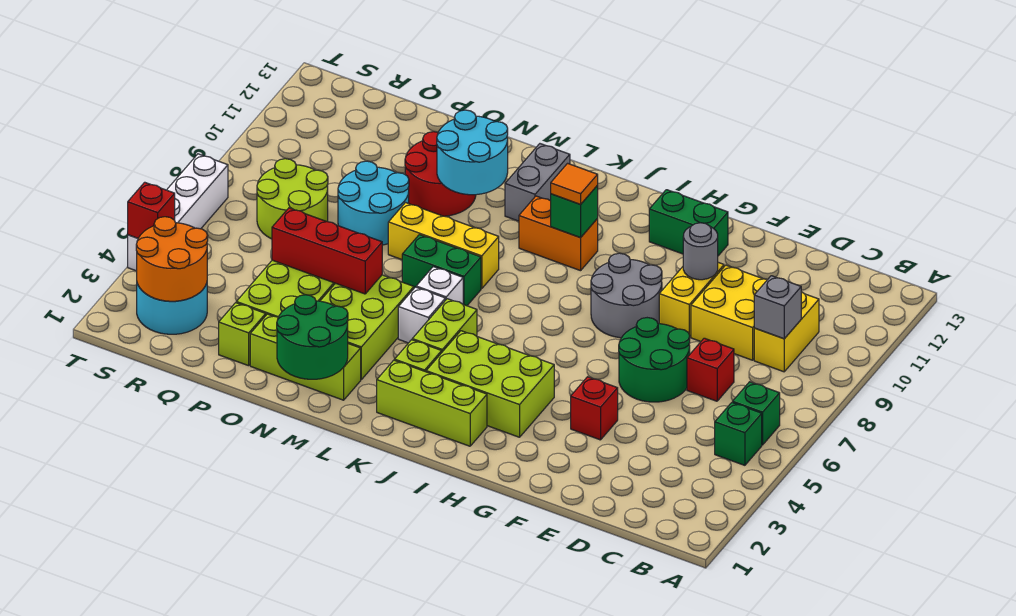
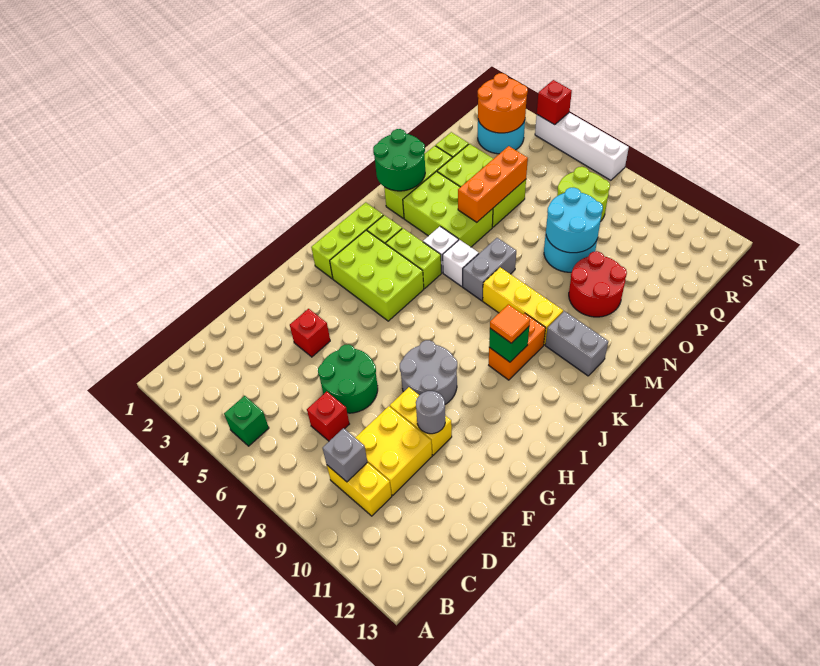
green 1x1 brick [733,382,780,445] -> none
green 1x2 brick [649,190,728,256] -> none
lime 2x3 brick [426,331,554,437] -> lime 2x3 brick turned to [330,230,424,321]
green 1x2 brick [402,235,481,306] -> grey 1x2 brick [463,238,516,301]
yellow 1x3 brick [388,203,499,289] -> yellow 1x3 brick turned to [483,267,563,345]
cyan 2x2 round brick [437,110,508,195] -> cyan 2x2 round brick moved to [546,187,603,253]
red 1x3 brick [272,208,382,294] -> orange 1x3 brick [458,146,528,222]

